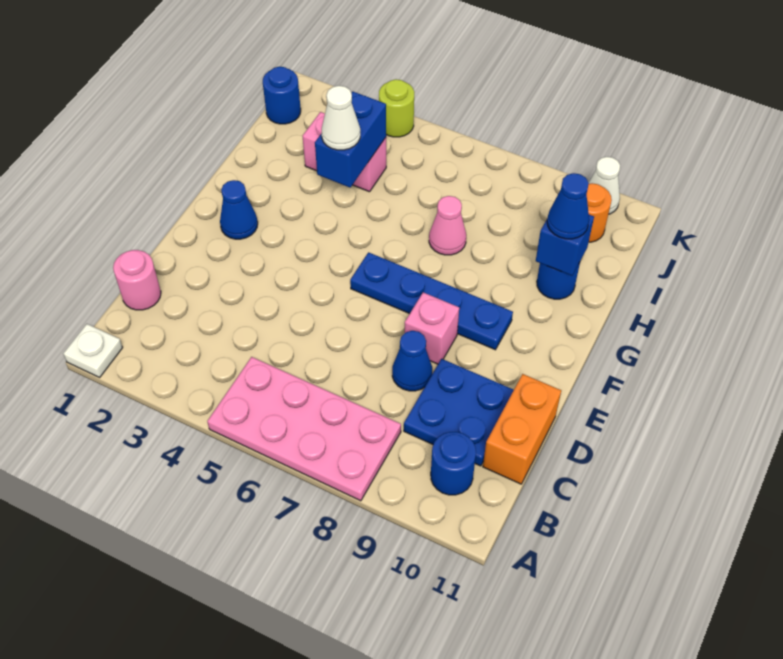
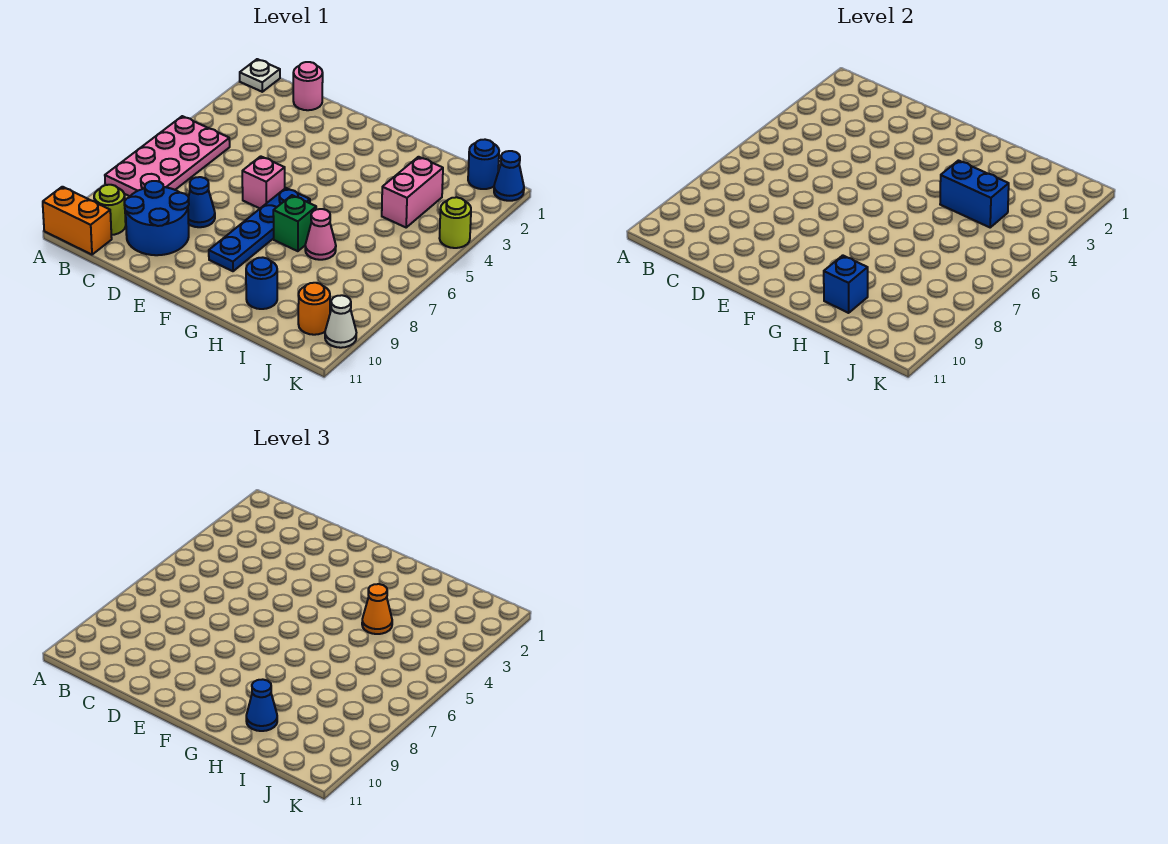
blue 1x1 round brick [431,432,476,495] -> lime 1x1 round brick [94,185,126,235]
blue 2x2 plate [404,359,514,466] -> blue 2x2 round brick [124,181,189,255]
orange 1x2 brick [483,374,561,484] -> orange 1x2 brick moved to [43,187,112,255]
pink 1x1 brick [405,292,459,364] -> pink 1x1 brick moved to [242,156,285,208]
blue 1x1 cone [220,180,258,239] -> blue 1x1 cone moved to [494,151,524,201]
none -> green 1x1 brick [273,195,316,251]
white 1x1 cone [322,86,360,150] -> orange 1x1 cone [362,584,392,634]

